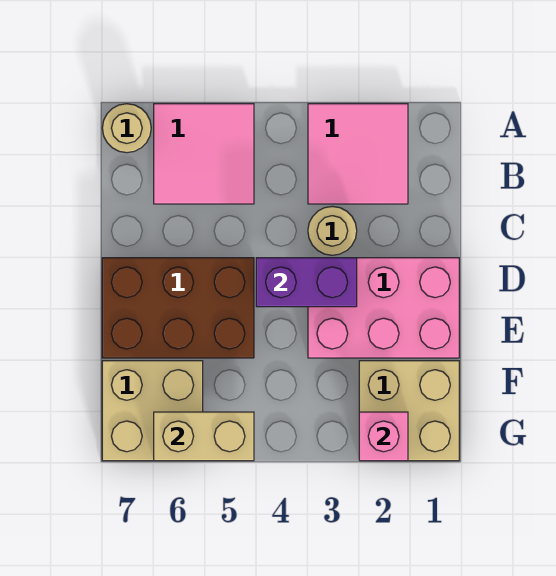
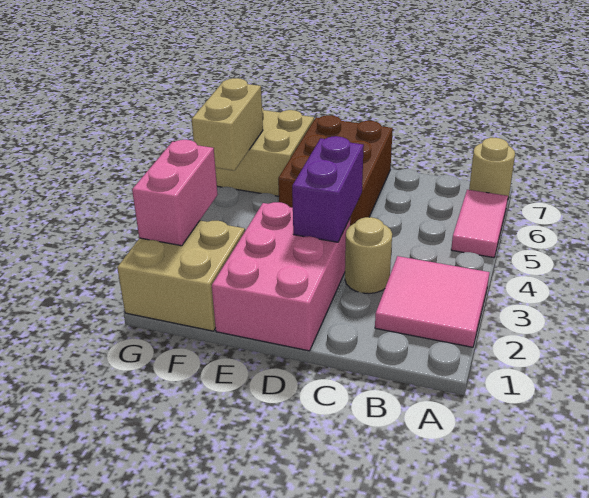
pink 2x2 tile [154,104,254,204] -> pink 1x2 tile [451,190,508,258]
pink 1x1 brick [359,412,408,461] -> pink 1x2 brick [132,140,218,246]

